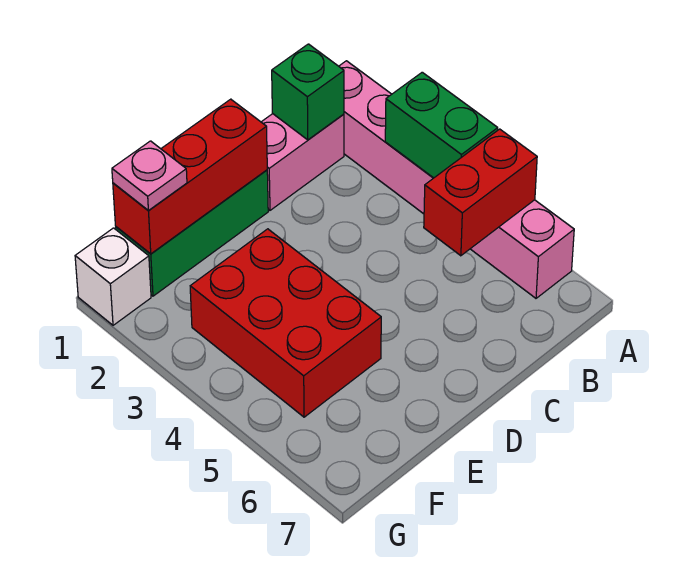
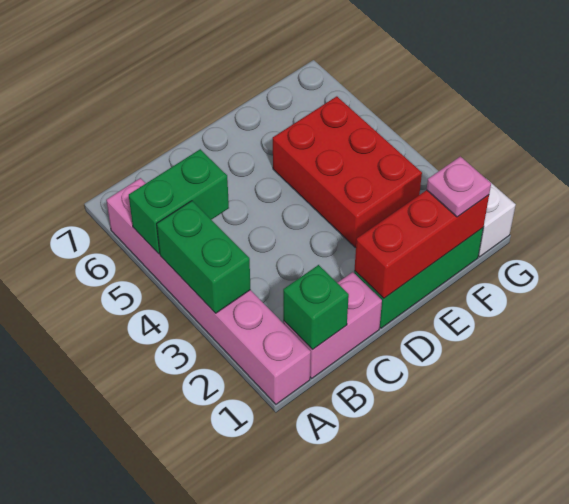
red 1x2 brick [424,129,537,256] -> green 1x2 brick [129,149,229,254]

